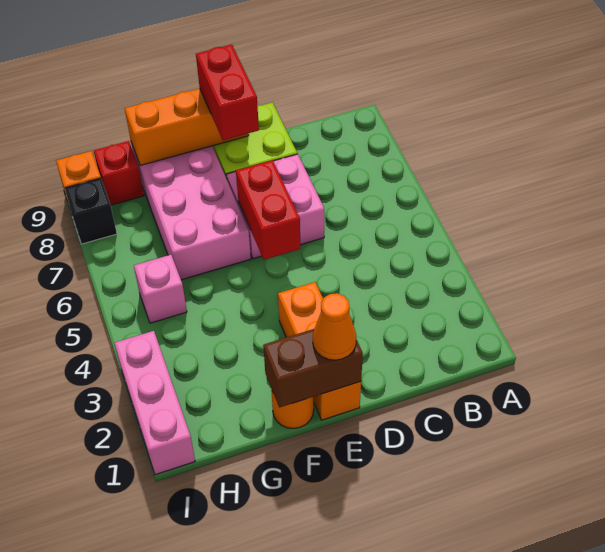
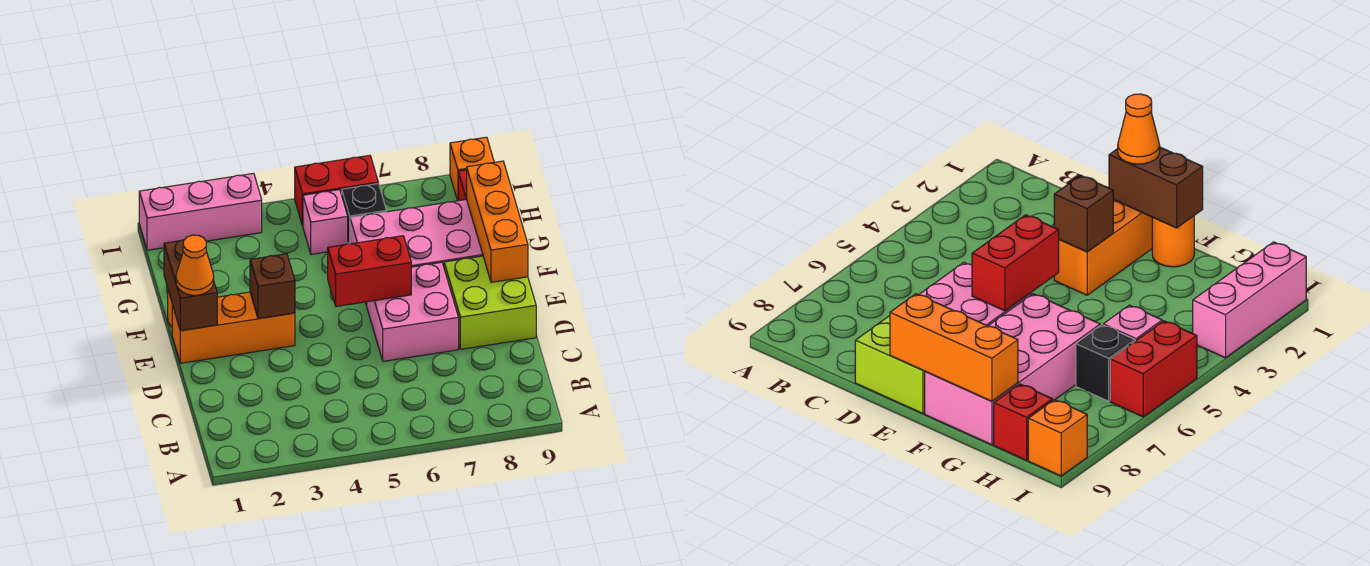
none -> brown 1x1 brick [250,254,295,319]
red 1x2 brick [196,45,259,140] -> red 1x2 brick moved to [295,155,378,226]
black 1x1 brick [65,178,117,244] -> black 1x1 brick moved to [342,184,387,244]

